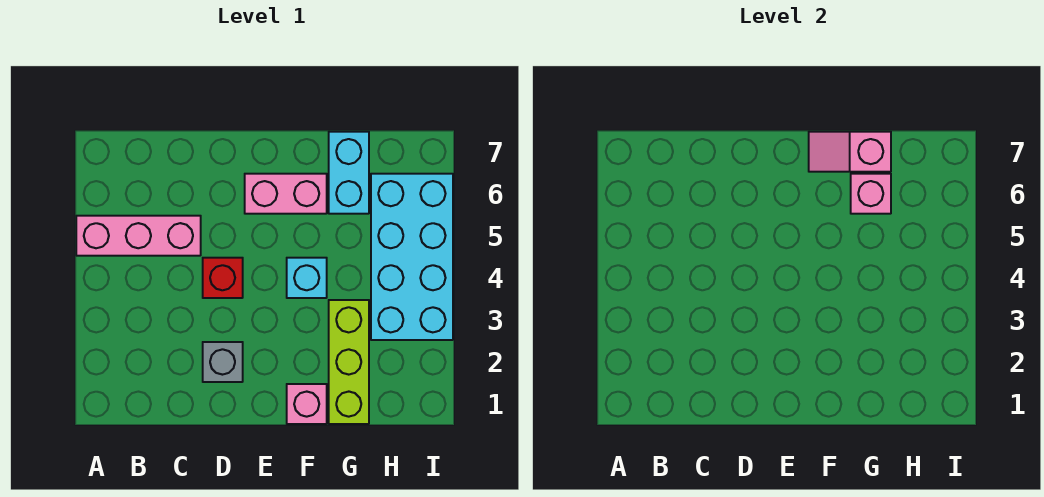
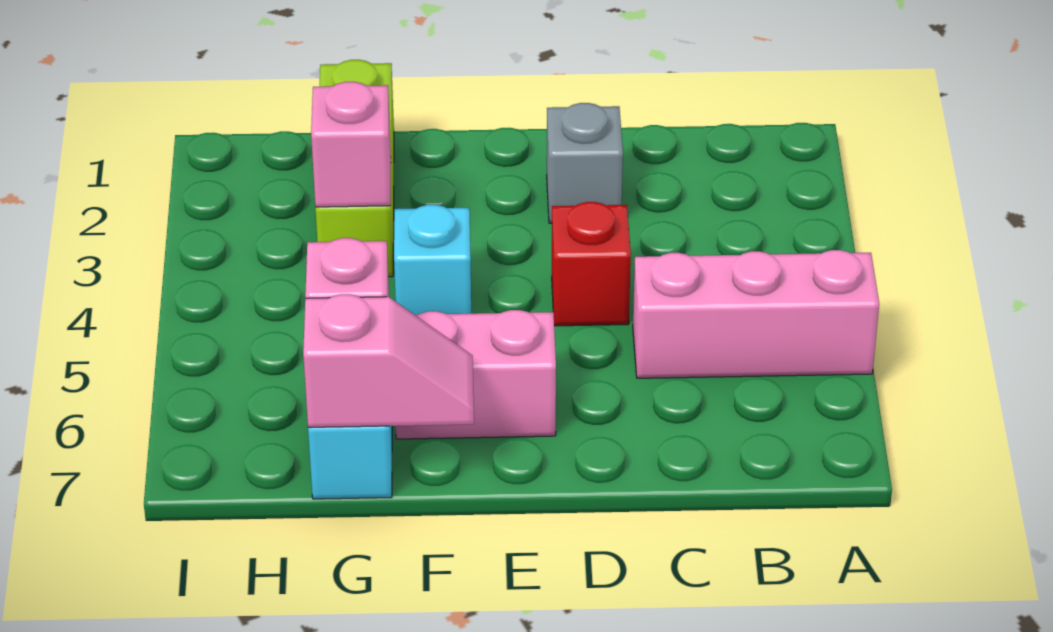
pink 1x1 brick [287,384,327,424] -> pink 1x1 brick moved to [311,82,391,207]
cyan 2x4 brick [371,174,453,340] -> none

